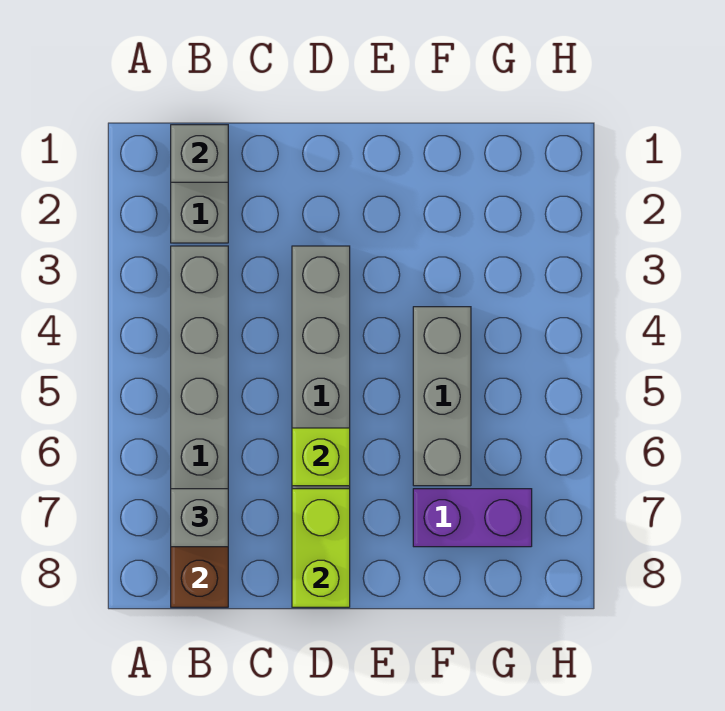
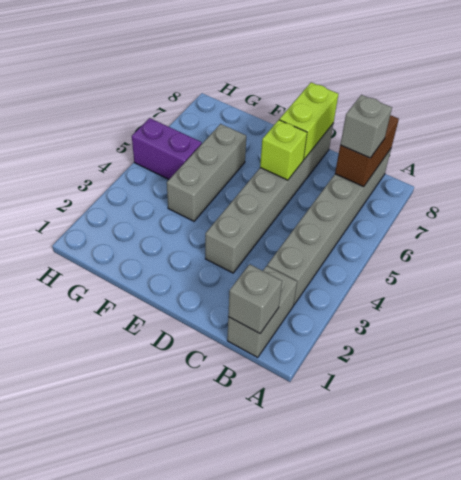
purple 1x2 brick [413,489,532,547] -> purple 1x2 brick moved to [132,118,202,179]

